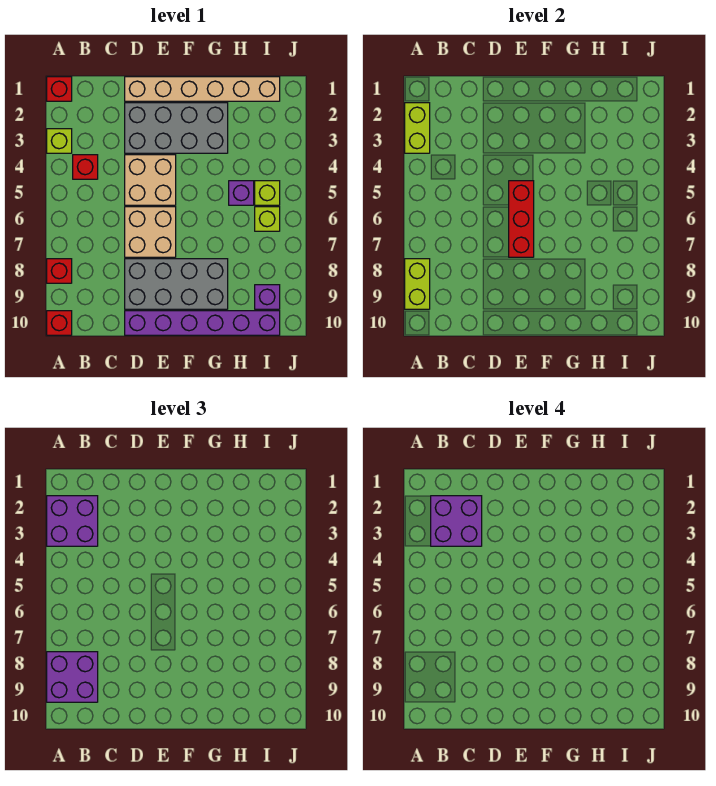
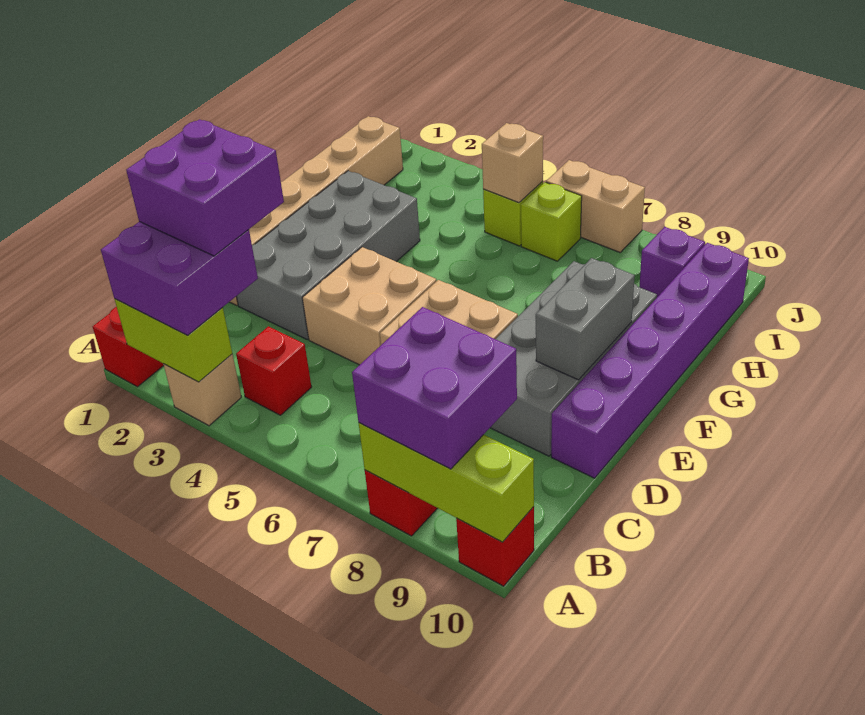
lime 1x1 brick [47,129,72,153] -> tan 1x1 brick [163,354,241,426]
lime 1x2 brick [405,259,430,309] -> lime 1x3 brick [359,423,534,542]
red 1x3 brick [509,181,534,257] -> none
none -> grey 1x2 brick [536,258,635,380]
purple 1x1 brick [229,181,254,205] -> none
none -> tan 1x1 brick [482,123,543,203]
none -> tan 1x2 brick [546,160,645,252]

